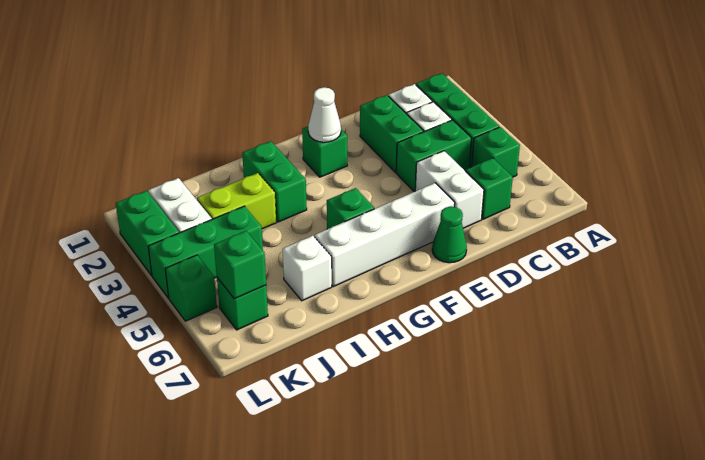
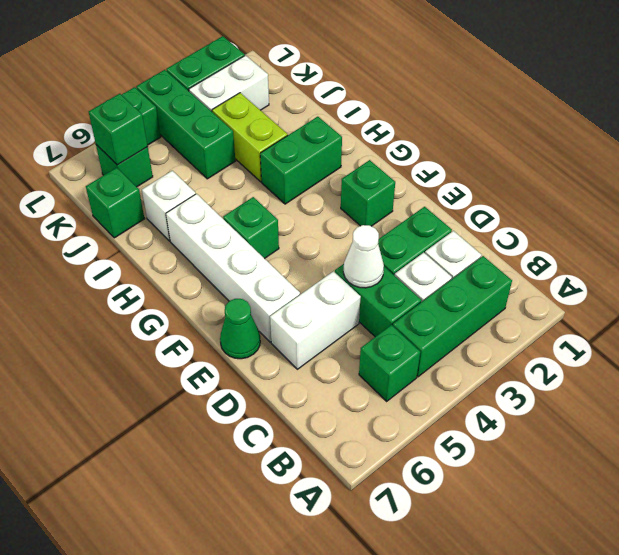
green 1x1 brick [466,158,513,219] -> green 1x1 brick moved to [86,168,145,238]
white 1x1 cone [308,87,341,142] -> white 1x1 cone moved to [343,225,384,288]

